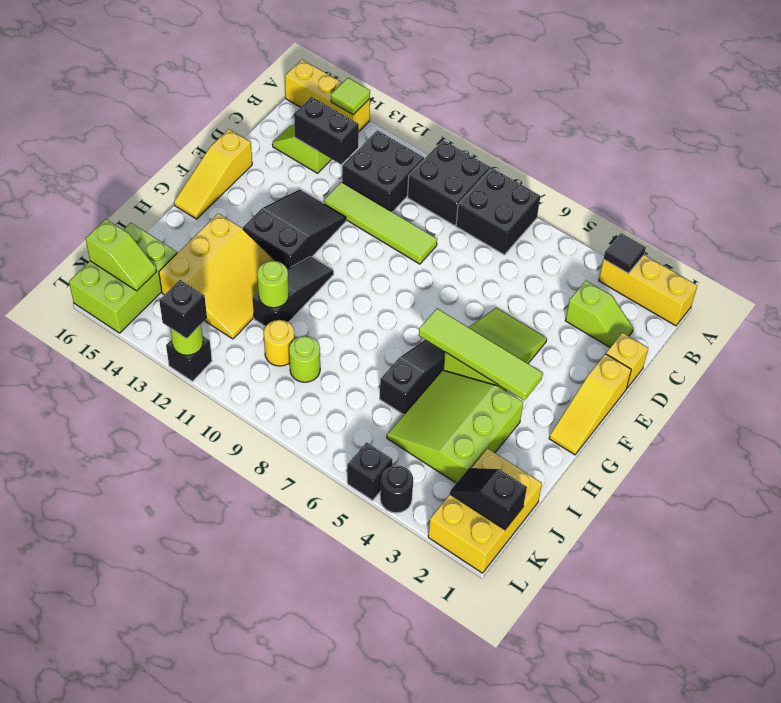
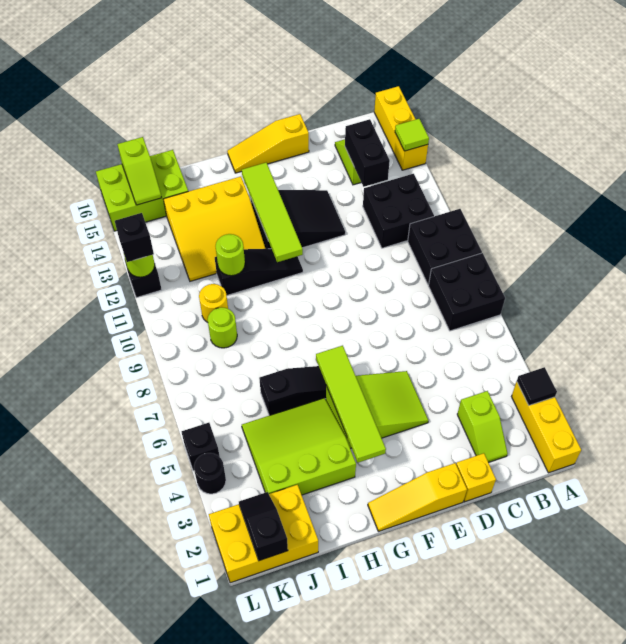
lime 1x4 tile [324,182,437,264] -> lime 1x4 tile moved to [242,163,303,262]

